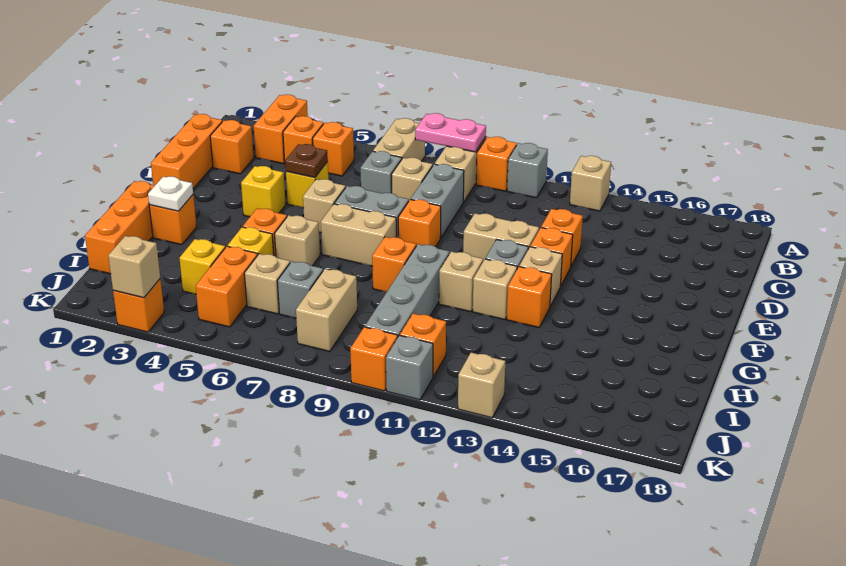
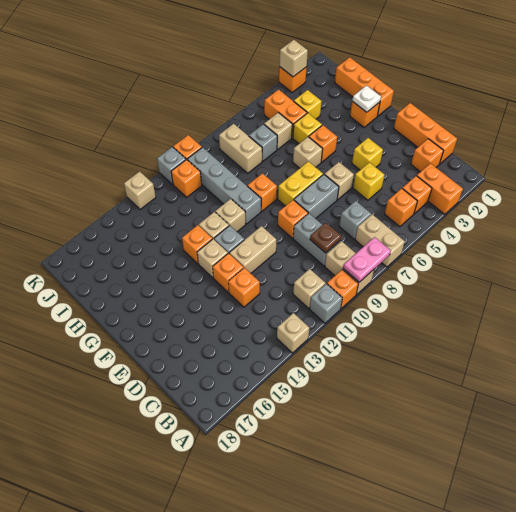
tan 1x1 brick [391,158,433,200] -> tan 1x1 brick moved to [293,269,325,308]
brown 1x1 plate [285,144,328,178] -> brown 1x1 plate moved to [310,222,341,253]
tan 1x2 brick [321,204,396,266] -> yellow 1x2 brick [278,161,323,206]

